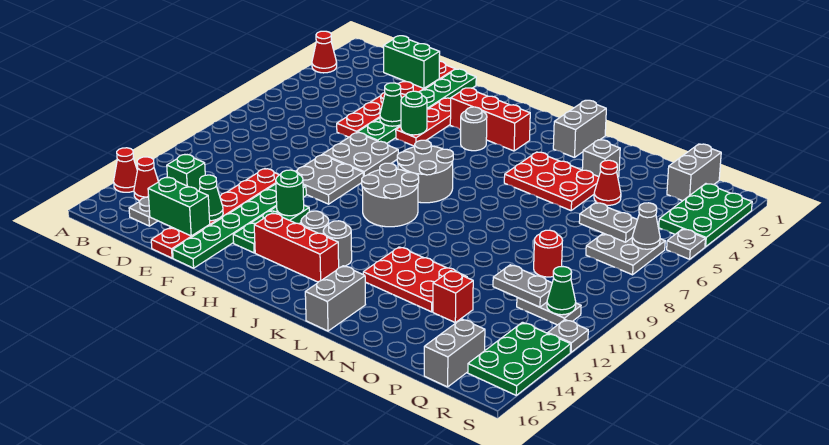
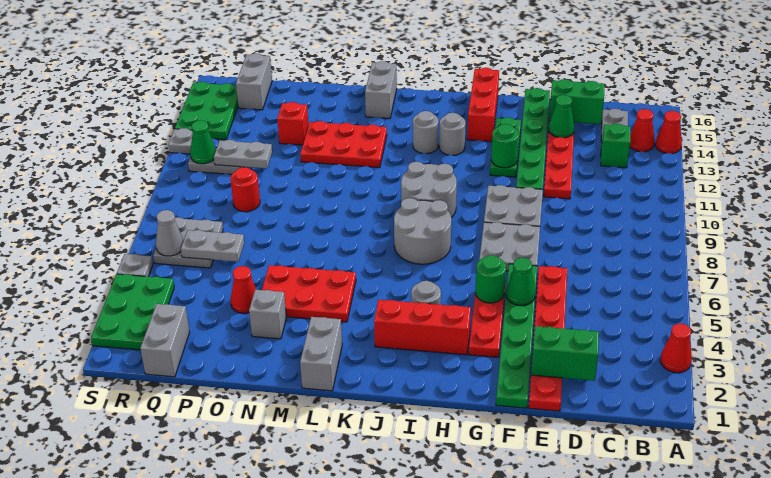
red 1x3 brick [254,213,339,282] -> red 1x3 brick turned to [467,68,499,142]

